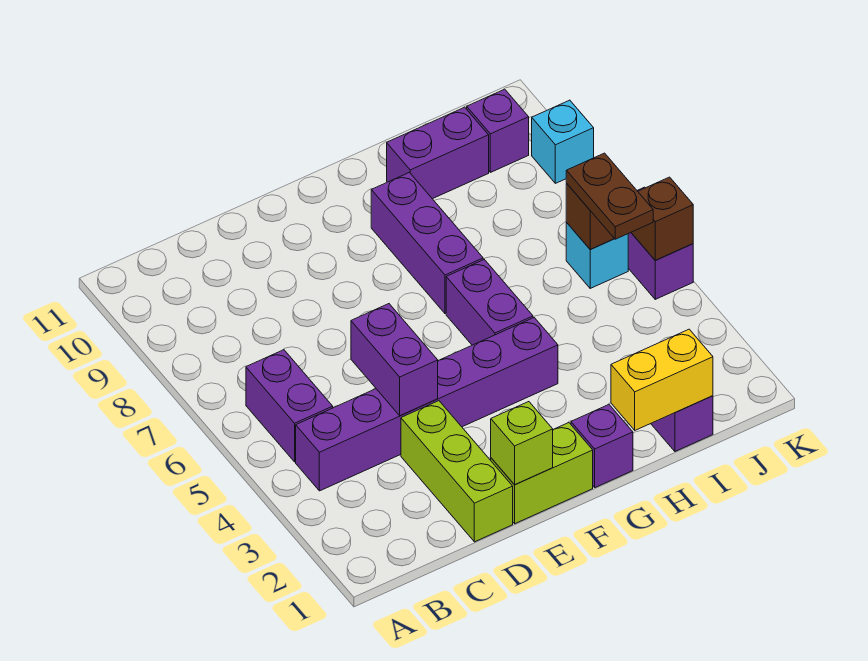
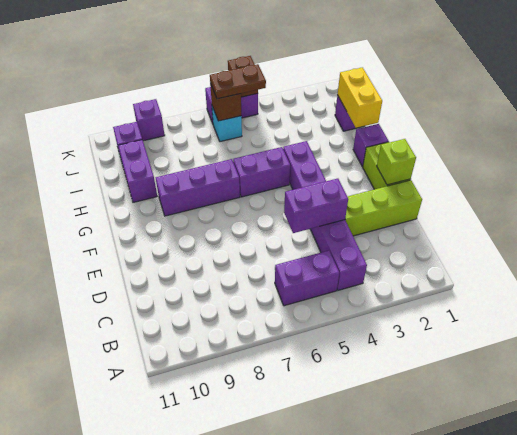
cyan 1x1 brick [532,100,594,183] -> purple 1x1 brick [133,99,165,141]

